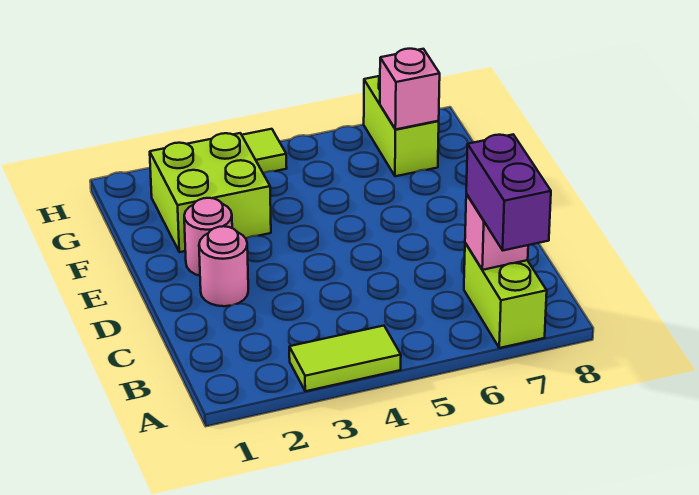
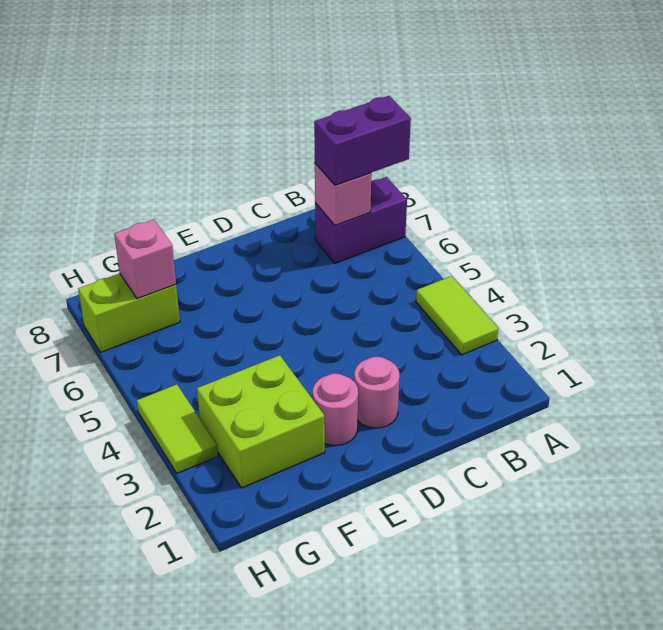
lime 1x2 brick [464,243,547,348] -> purple 1x2 brick [315,177,407,263]

